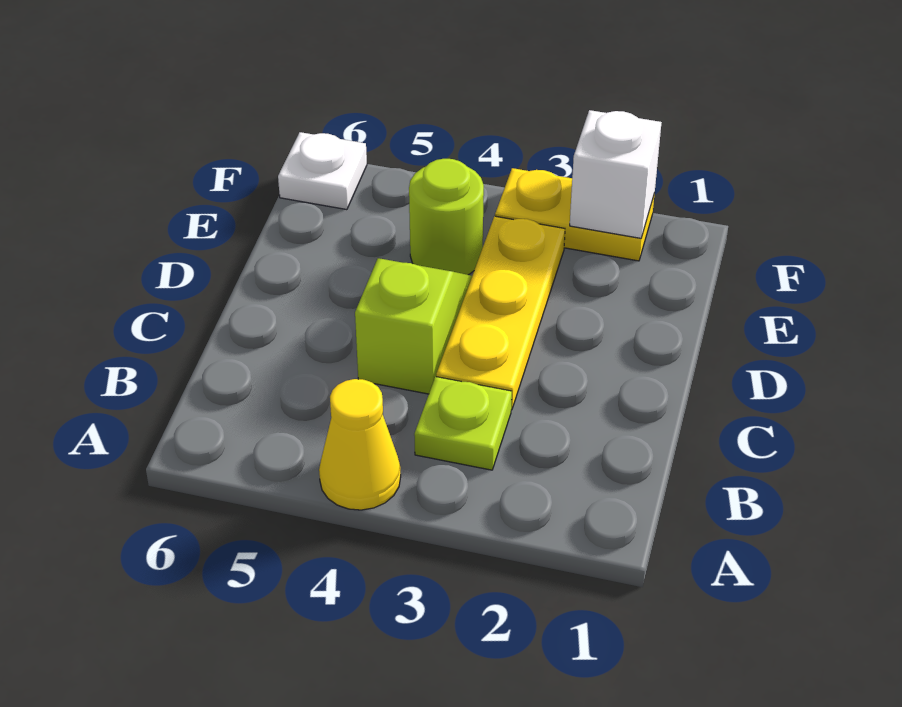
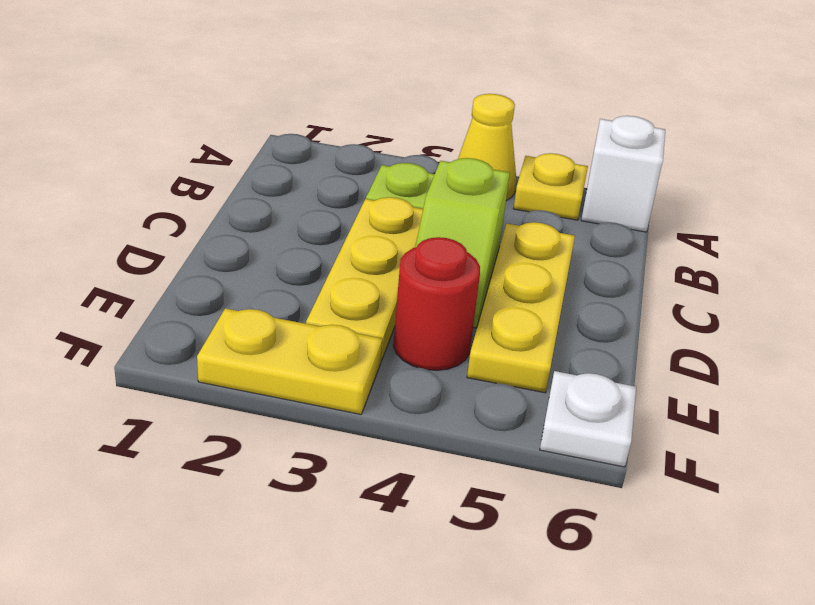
none -> yellow 1x1 plate [513,153,588,220]
none -> yellow 1x3 plate [467,222,575,393]
lime 1x1 round brick [409,159,484,275] -> red 1x1 round brick [393,237,480,370]
white 1x1 brick [570,110,662,238] -> white 1x1 brick moved to [581,116,665,232]

